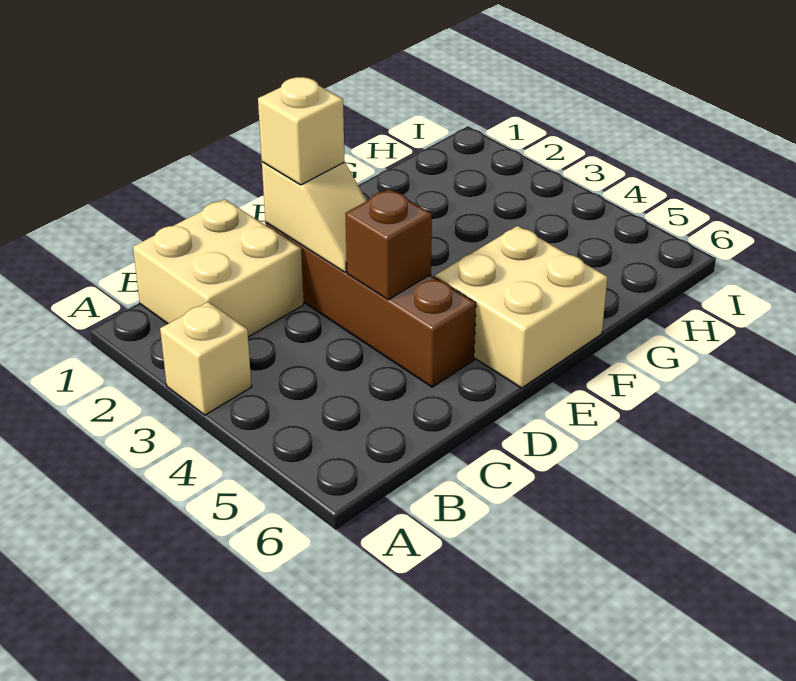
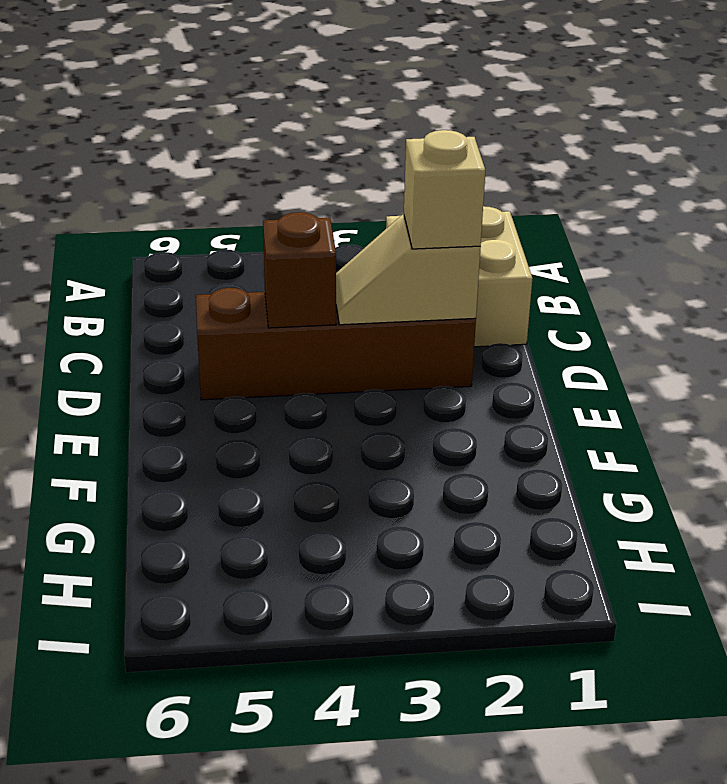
tan 1x1 brick [160,302,252,415] -> none
tan 2x2 brick [435,226,607,388] -> none

